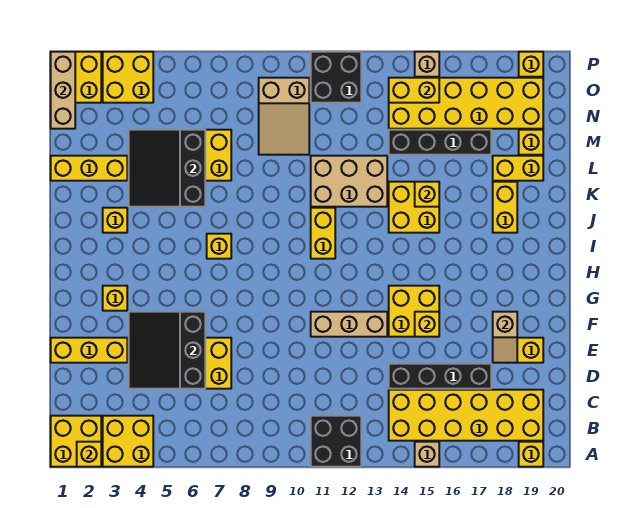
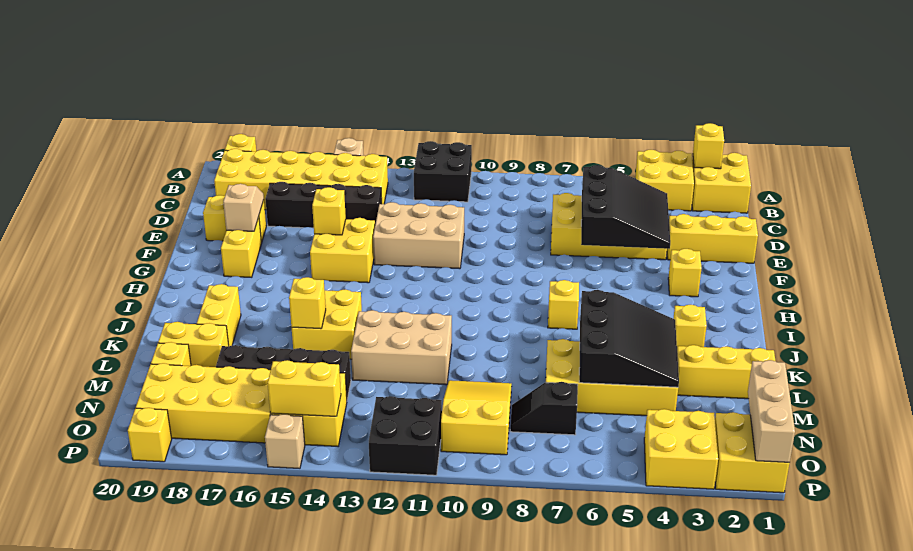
tan 1x3 brick [311,312,387,337] -> tan 2x3 brick [373,202,464,269]
yellow 1x2 brick [311,208,335,259] -> yellow 1x2 brick moved to [221,217,261,277]
tan 2x3 slope [259,78,309,155] -> yellow 2x3 slope [441,380,512,455]
none -> black 1x2 slope [510,382,578,435]

